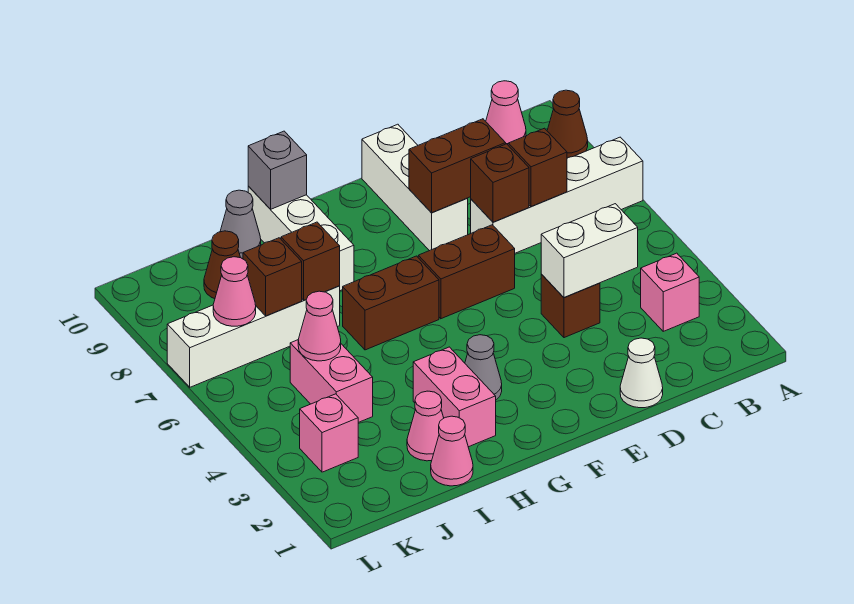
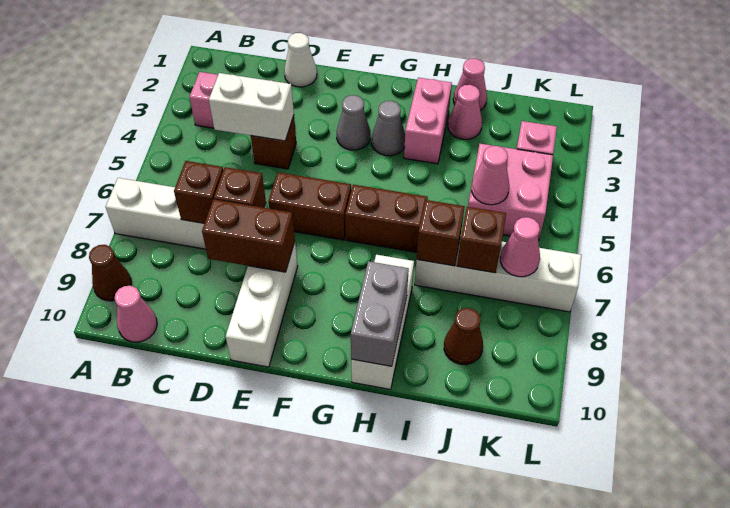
grey 1x1 brick [248,131,307,209] -> grey 1x2 brick [351,261,409,366]
grey 1x1 cone [220,190,261,259] -> grey 1x1 cone moved to [337,95,370,150]
pink 1x2 brick [290,340,373,423] -> pink 2x2 brick [468,144,553,241]

